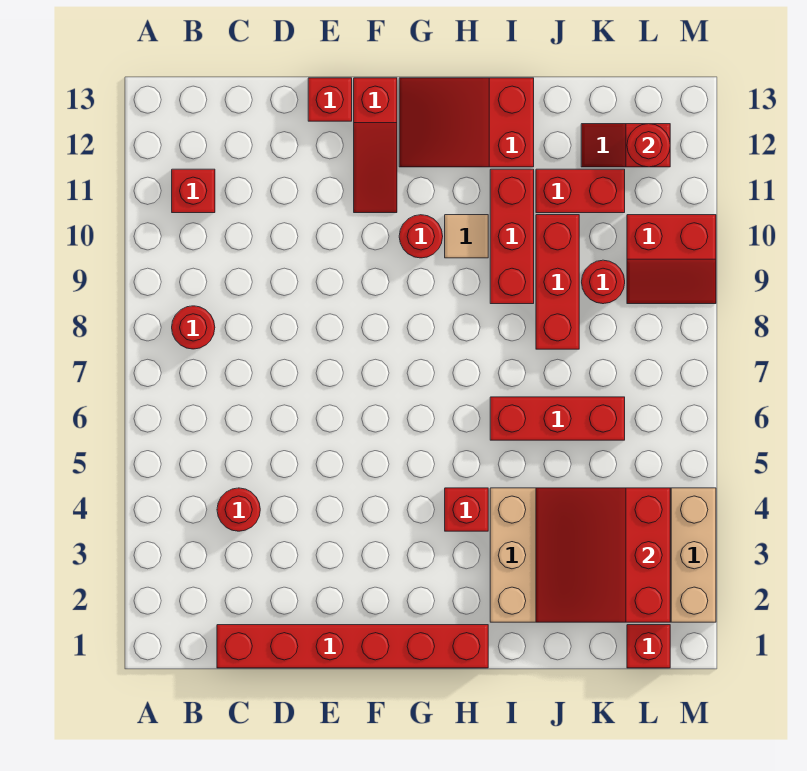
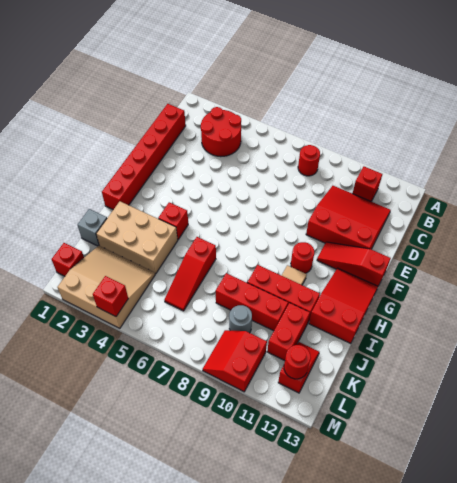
red 1x1 round brick [217,488,260,531] -> red 2x2 round brick [201,107,241,157]
red 1x1 brick [308,78,352,121] -> red 1x1 brick moved to [93,276,128,317]
red 1x3 brick [490,397,625,440] -> red 1x3 slope [164,237,216,311]
none -> grey 1x1 brick [77,209,107,246]
red 3x3 slope [536,488,670,622] -> red 3x3 slope moved to [306,186,391,249]
red 1x1 round brick [582,260,625,304] -> grey 1x1 round brick [229,305,252,333]

